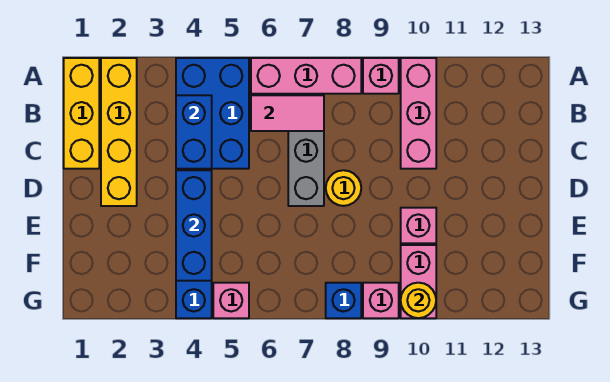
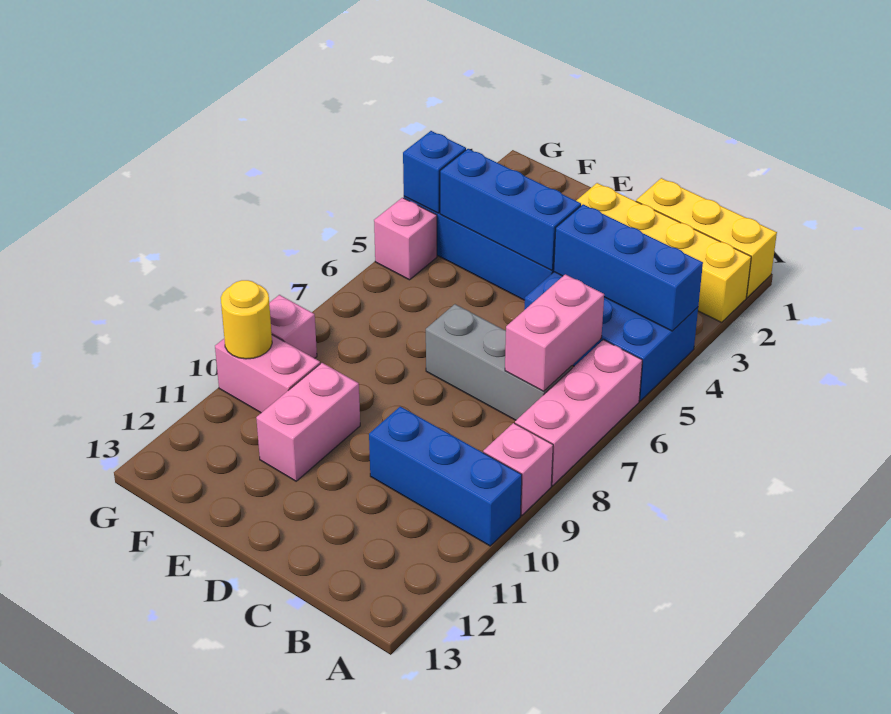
pink 1x3 brick [401,58,436,169] -> blue 1x3 brick [369,407,522,546]
blue 1x2 brick [176,95,212,169] -> blue 1x3 brick [554,204,703,331]
pink 1x2 tile [251,95,324,131] -> pink 1x2 brick [505,274,604,391]
yellow 1x1 round brick [326,170,361,206] -> none
pink 1x1 brick [401,208,436,243] -> pink 1x2 brick [256,363,360,481]
blue 1x1 brick [326,283,361,318] -> blue 1x1 brick moved to [403,131,466,213]

